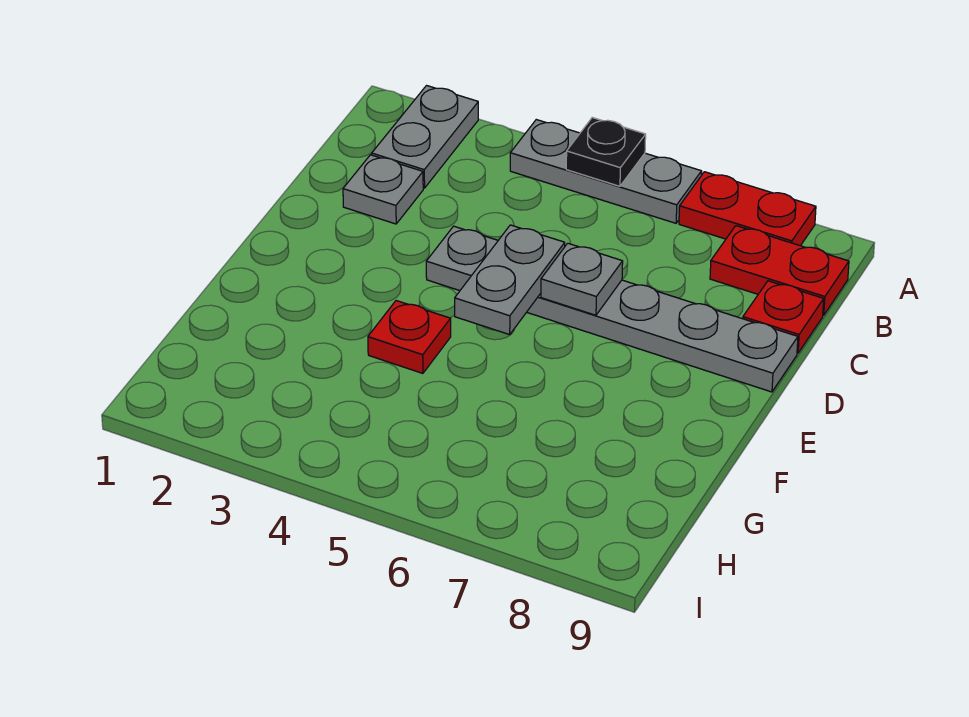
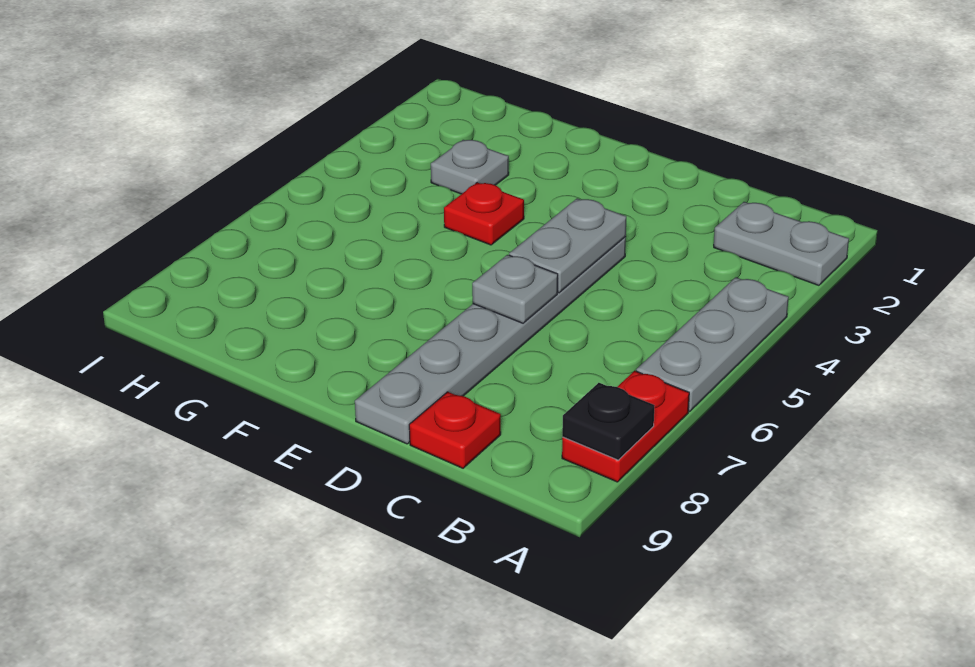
black 1x1 plate [566,118,646,186] -> black 1x1 plate moved to [562,383,655,460]
red 1x2 plate [710,226,849,315] -> none
grey 1x1 plate [343,155,423,224] -> grey 1x1 plate moved to [431,140,509,194]
grey 1x2 plate [455,225,565,335] -> grey 1x2 plate turned to [509,198,626,293]

